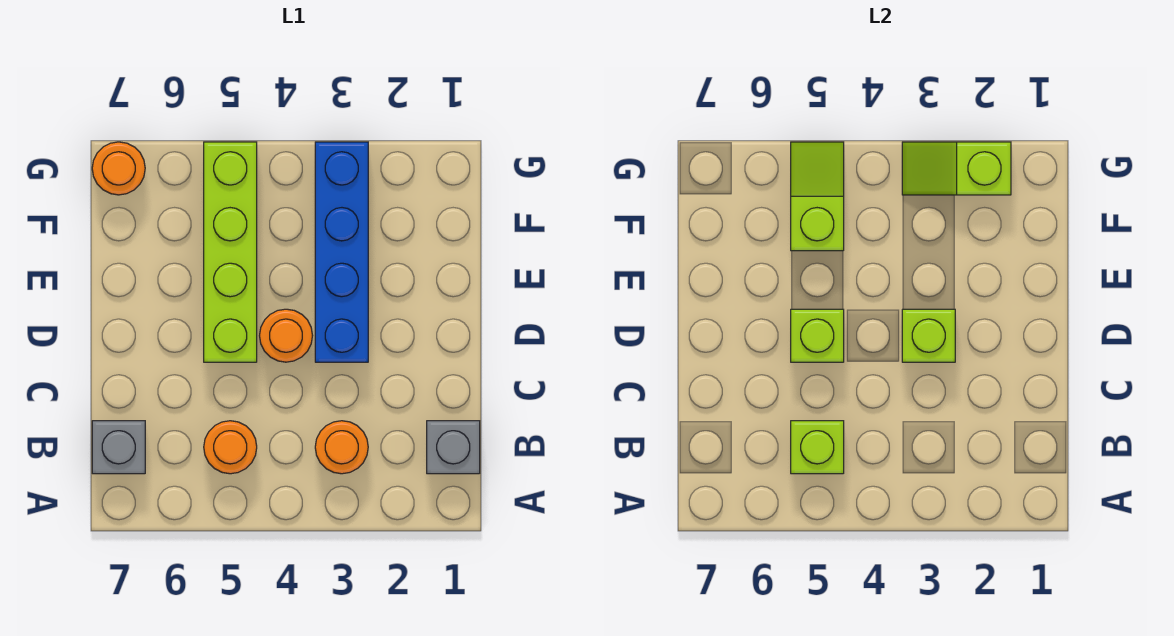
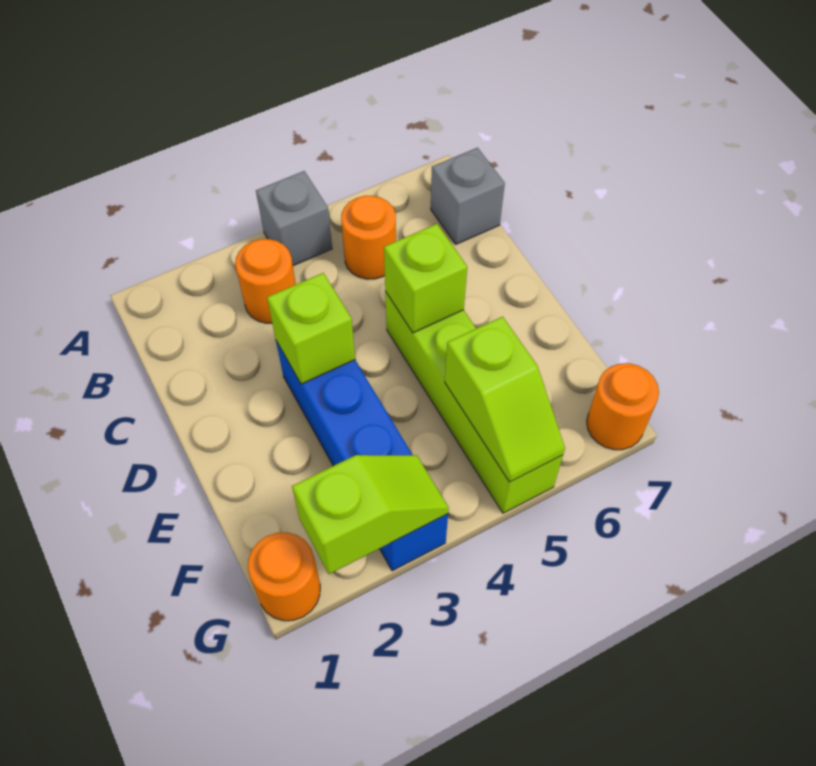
grey 1x1 brick [427,421,480,474] -> grey 1x1 brick moved to [256,171,332,266]
lime 1x1 brick [791,421,844,474] -> none
orange 1x1 round brick [260,309,313,362] -> orange 1x1 round brick moved to [248,532,320,621]

